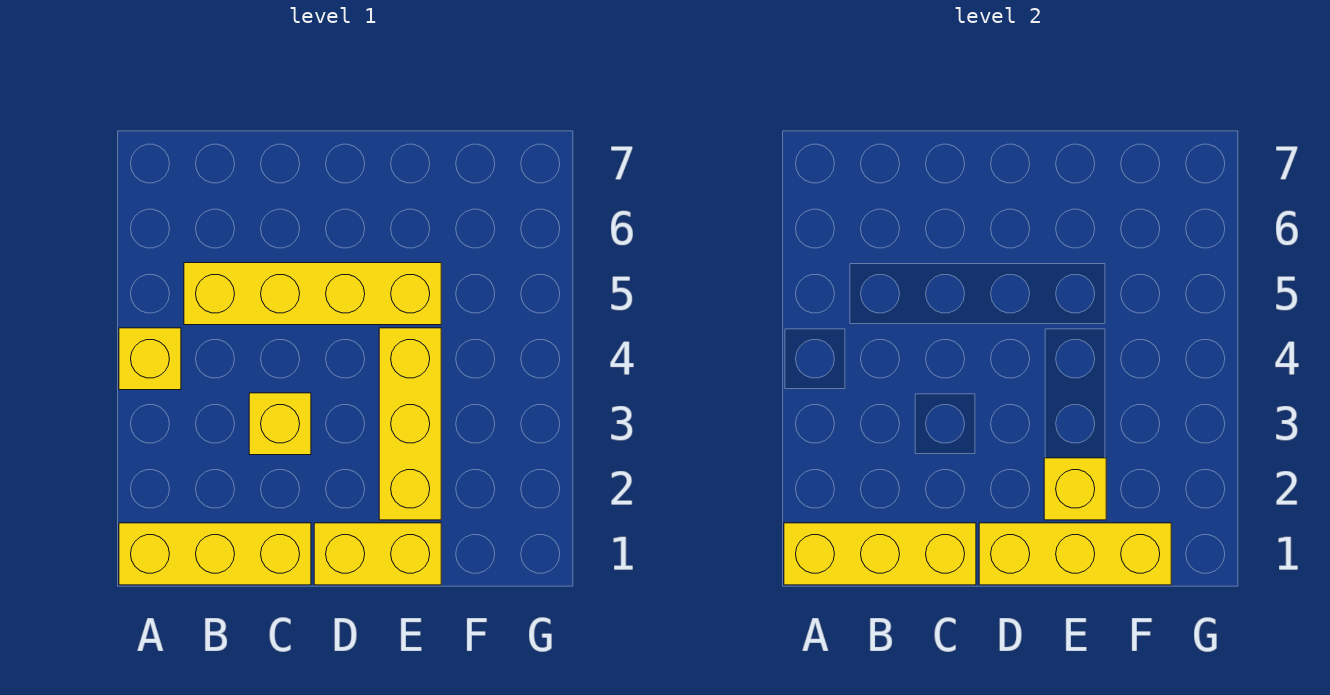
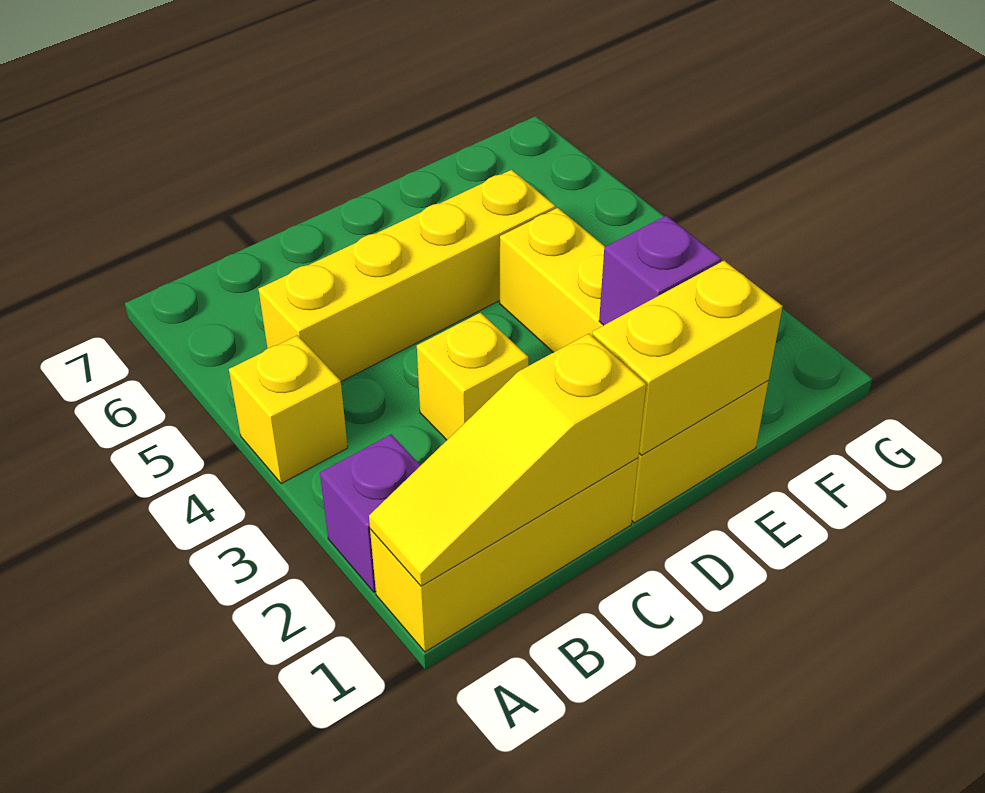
yellow 1x3 brick [784,523,976,585] -> yellow 1x3 slope [369,334,646,586]
none -> purple 1x1 brick [320,434,421,592]
yellow 1x3 brick [979,523,1171,585] -> yellow 1x2 brick [592,261,783,455]
yellow 1x1 brick [1044,458,1106,520] -> purple 1x1 brick [599,216,721,325]

